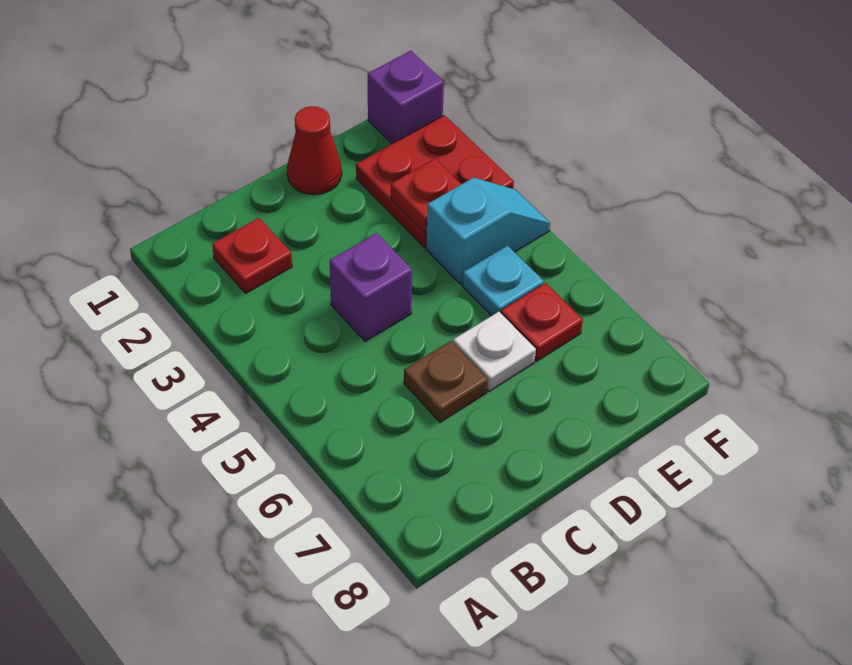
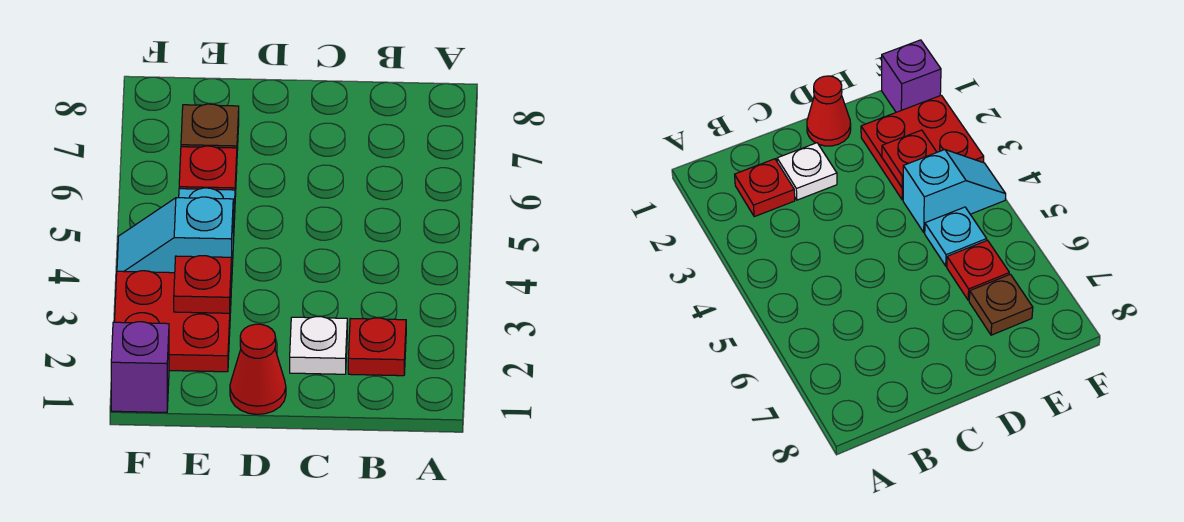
purple 1x1 brick [330,233,412,342] -> none
brown 1x1 plate [404,341,488,422] -> brown 1x1 plate moved to [181,104,239,150]
white 1x1 plate [453,312,536,391] -> white 1x1 plate moved to [290,317,347,374]

